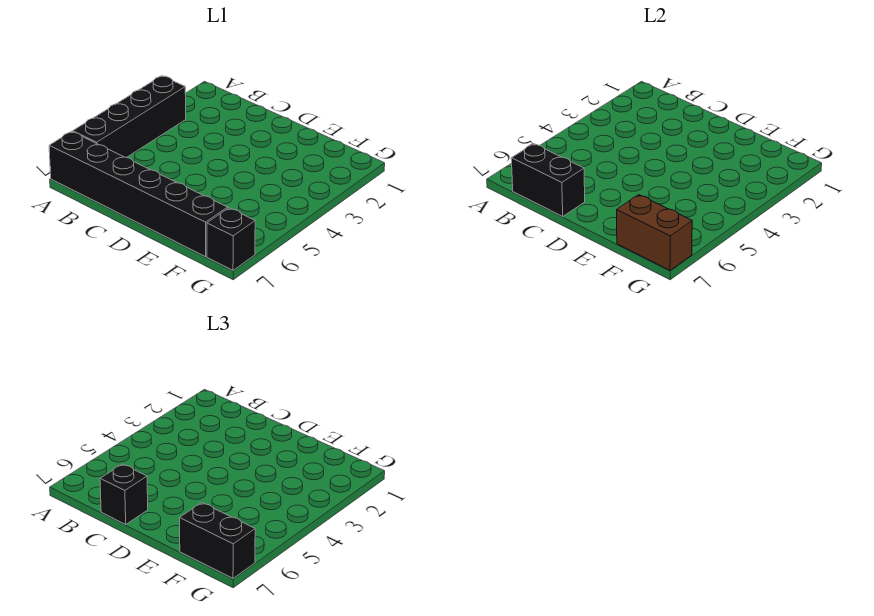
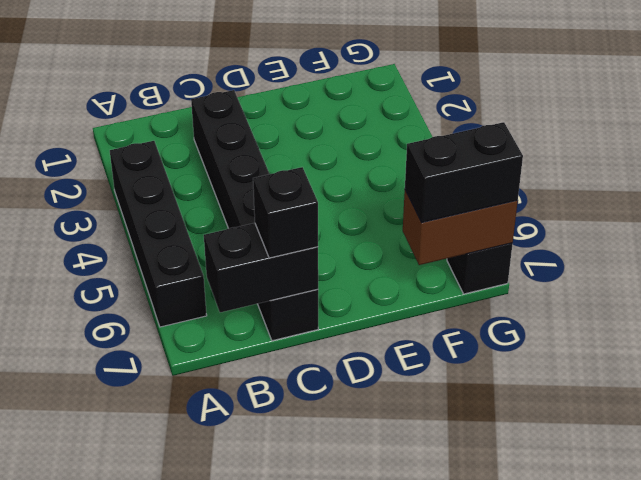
black 1x6 brick [49,132,228,257] -> black 1x6 brick turned to [191,90,318,341]

